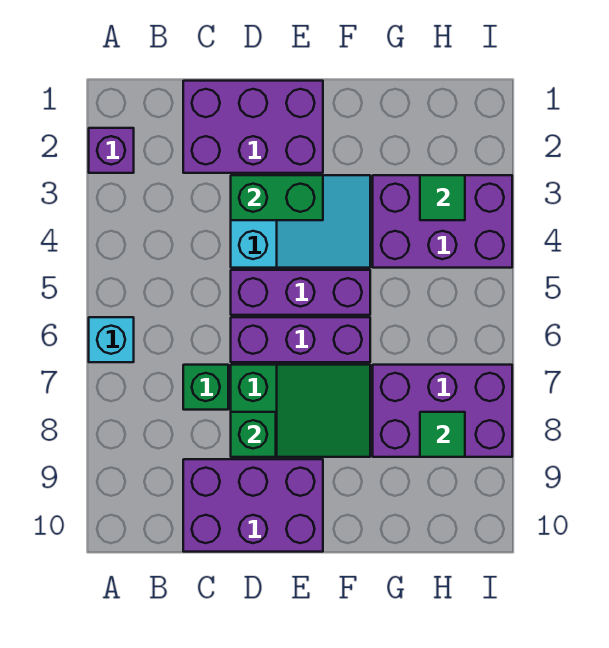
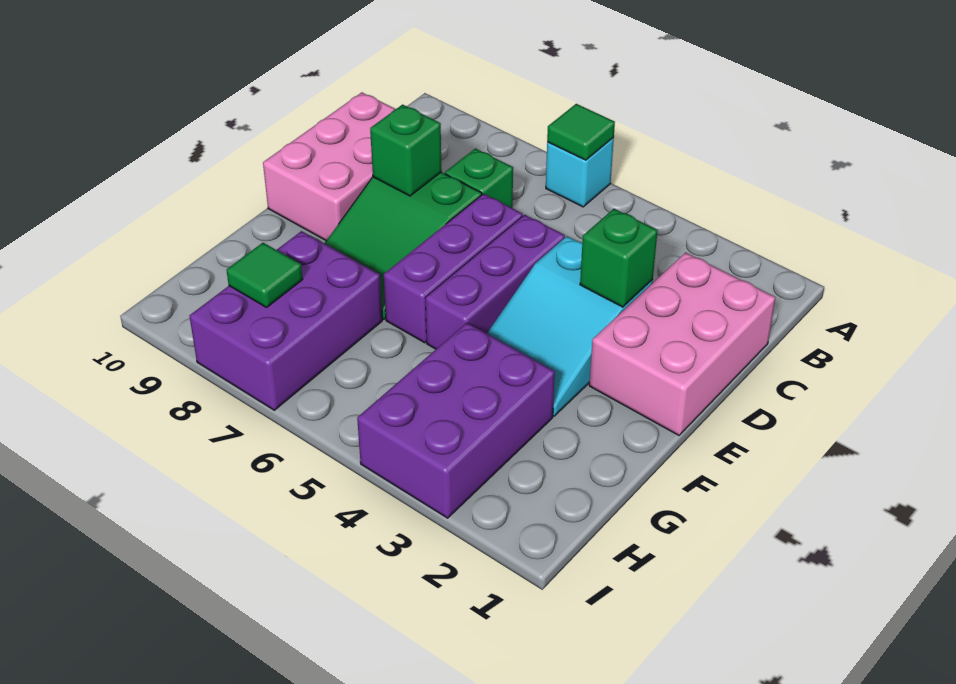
purple 1x1 brick [89,128,134,173] -> none
purple 2x3 brick [183,81,323,173] -> pink 2x3 brick [589,253,775,435]
purple 2x3 brick [183,459,323,552] -> pink 2x3 brick [263,92,395,241]
green 1x2 brick [231,175,323,220] -> green 1x1 brick [580,209,658,307]
green 1x1 tile [420,175,465,220] -> green 1x1 tile moved to [547,104,615,160]

